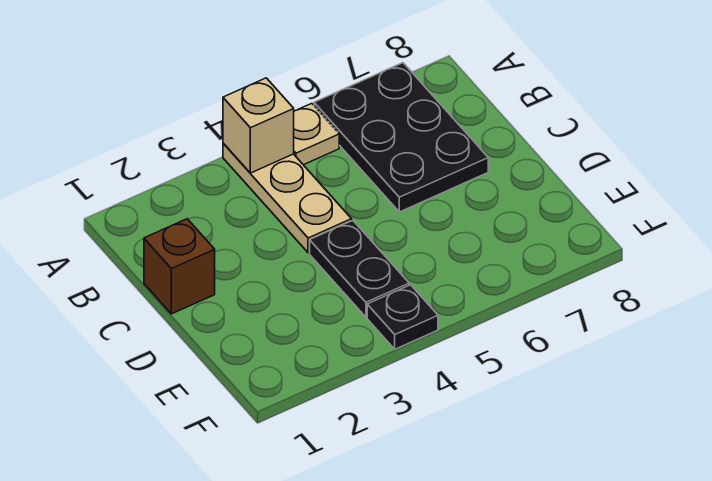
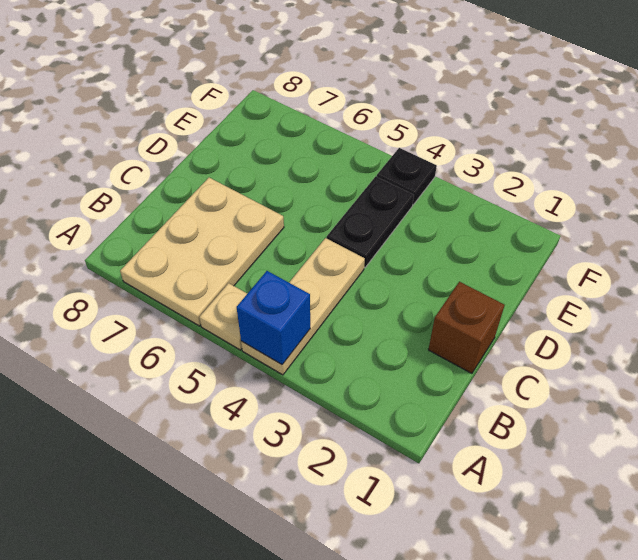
tan 1x1 brick [223,78,294,173] -> blue 1x1 brick [237,271,310,364]
black 2x3 plate [314,63,488,212] -> tan 2x3 plate [120,178,284,326]

